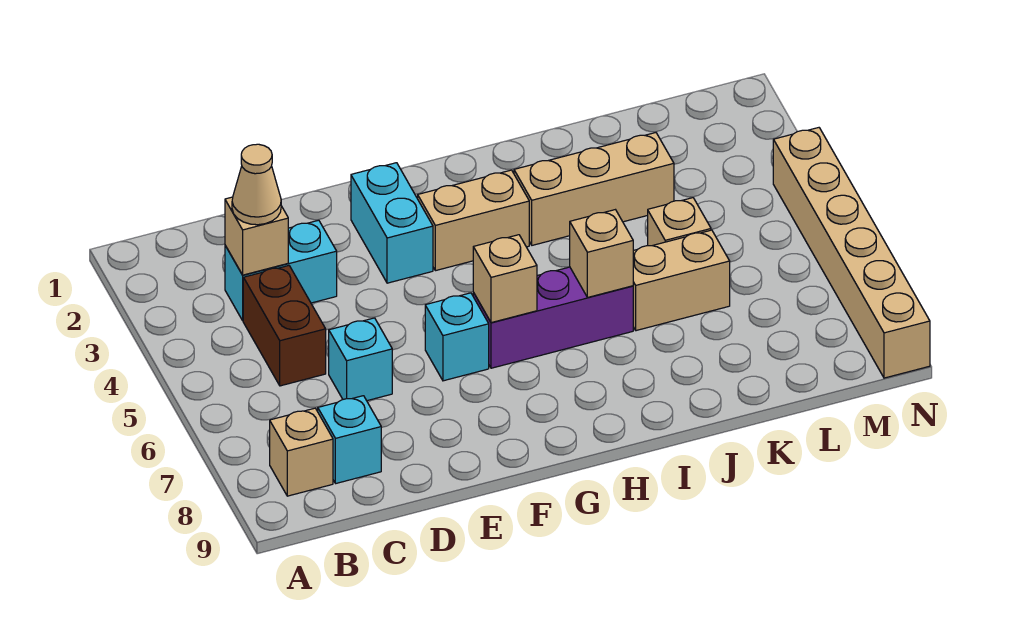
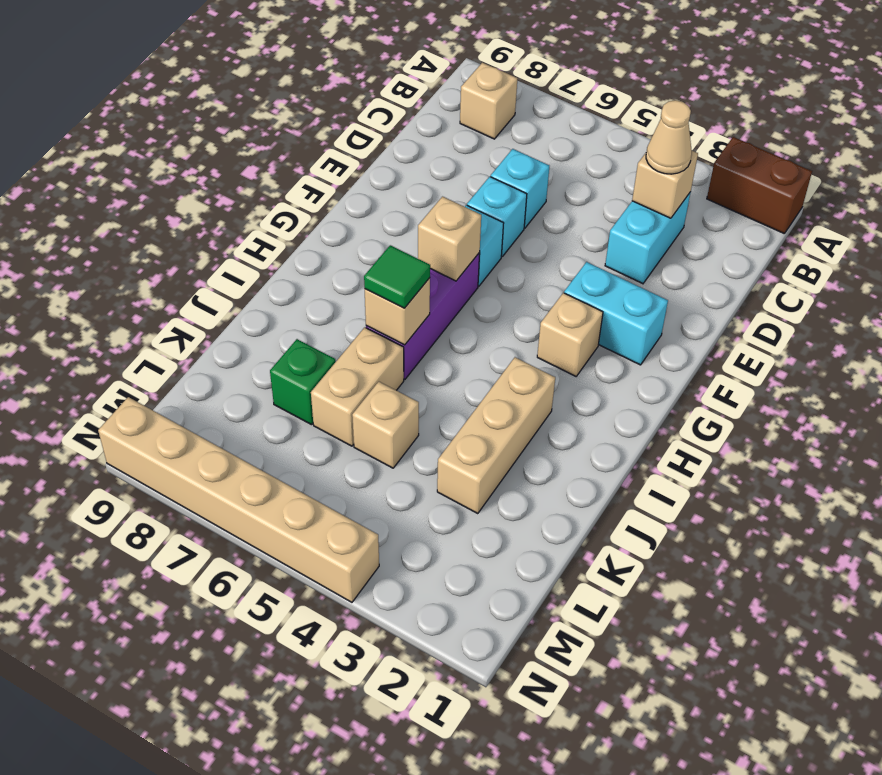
brown 1x2 brick [243,266,326,386] -> brown 1x2 brick moved to [707,137,812,234]
cyan 1x1 brick [318,396,381,483] -> cyan 1x1 brick moved to [467,177,527,256]
tan 1x2 brick [418,170,529,271] -> tan 1x1 brick [537,293,603,376]
none -> green 1x1 tile [364,245,430,308]
none -> green 1x1 brick [270,339,336,425]

